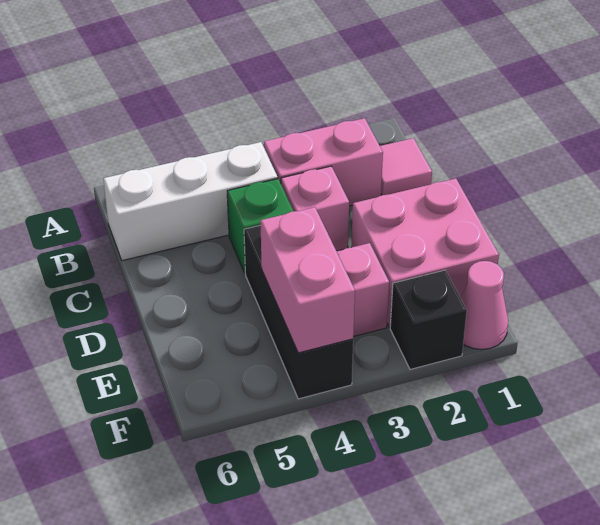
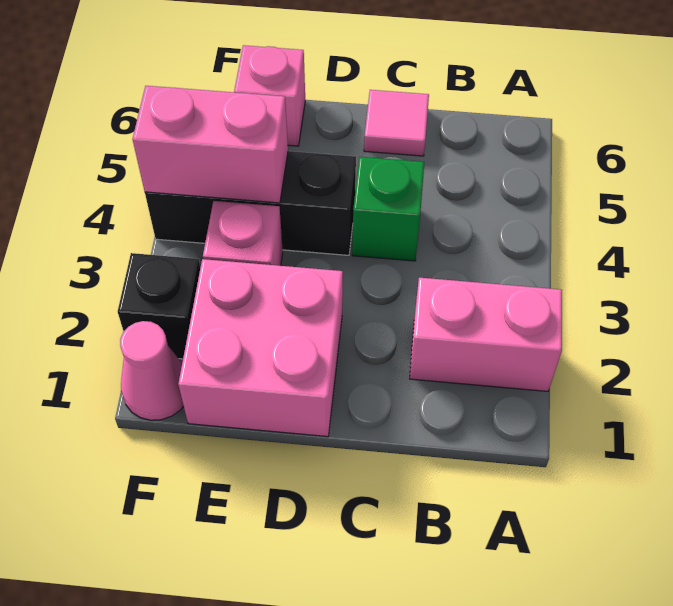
pink 1x1 tile [380,138,432,195] -> pink 1x1 tile moved to [364,90,429,156]
pink 1x2 brick [264,118,383,206] -> pink 1x2 brick turned to [410,278,562,391]
white 1x3 brick [103,142,278,261] -> none
pink 1x1 brick [281,166,349,251] -> pink 1x1 brick moved to [234,45,305,146]

